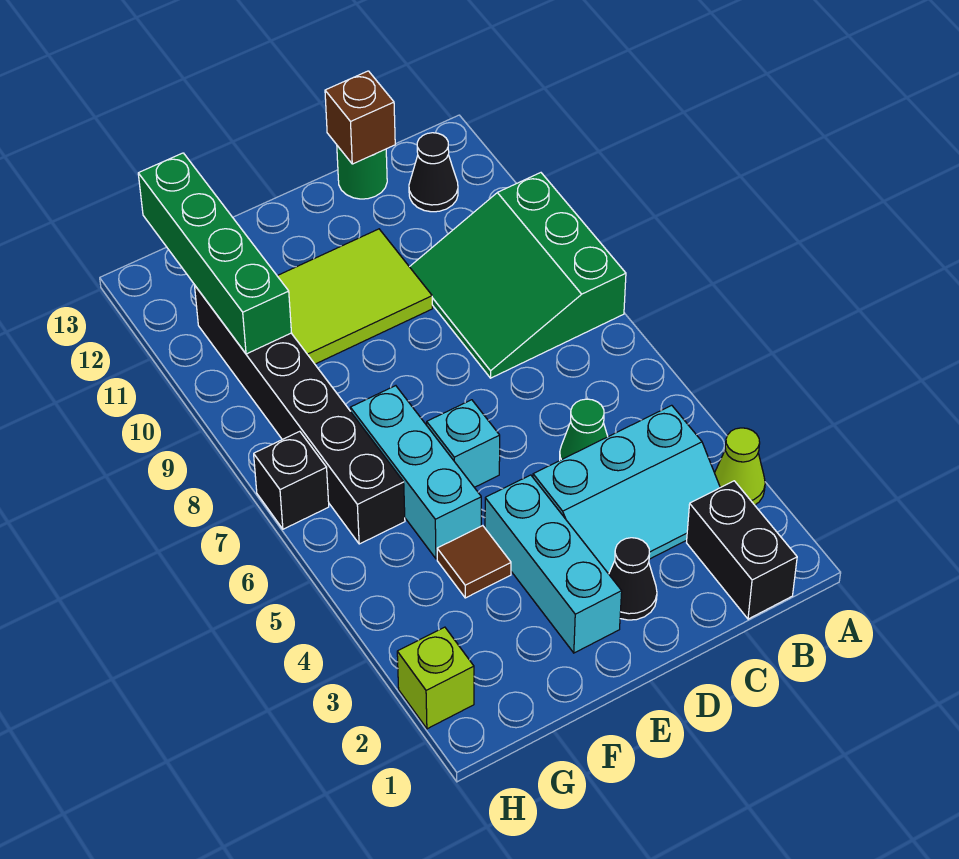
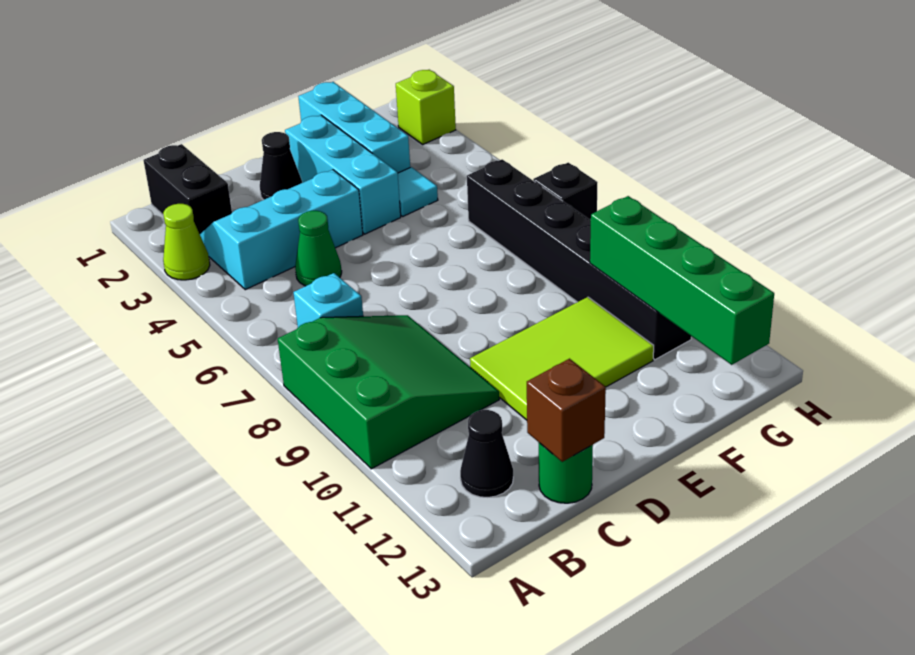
cyan 1x1 brick [427,400,500,487] -> cyan 1x1 brick moved to [293,273,363,327]
brown 1x1 tile [437,526,511,598] -> cyan 1x1 tile [398,167,438,216]
cyan 1x3 brick [350,386,481,559] -> cyan 1x3 brick moved to [298,82,410,173]

